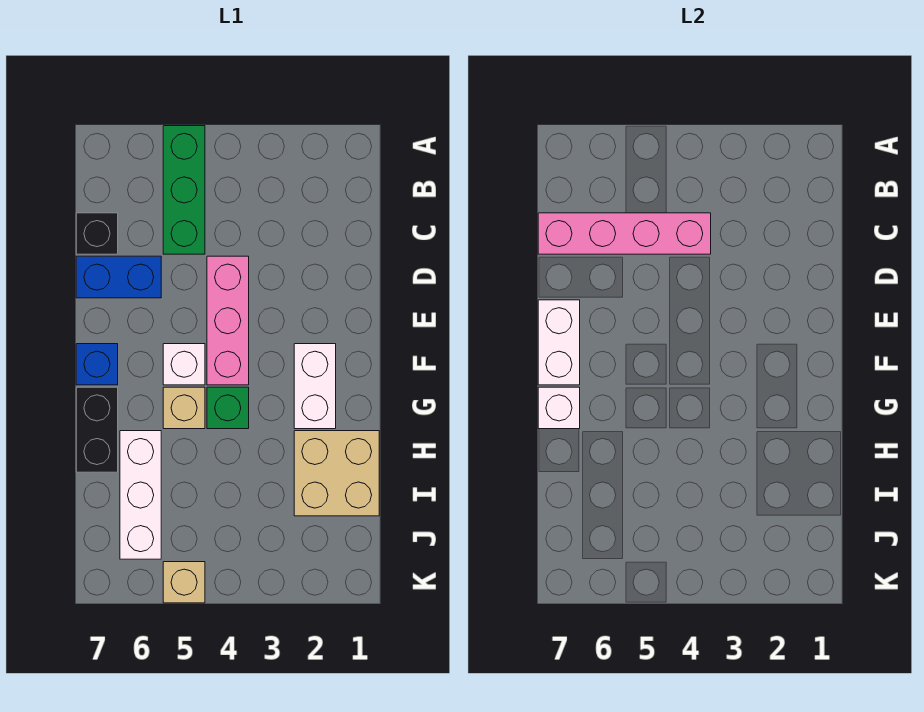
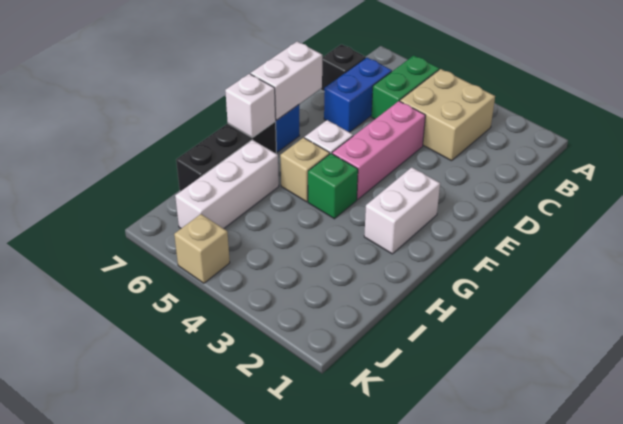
green 1x3 brick [163,126,205,254] -> green 1x2 brick [371,56,439,119]
pink 1x4 brick [538,213,711,254] -> none
blue 1x2 brick [76,256,161,298] -> blue 1x2 brick turned to [324,58,392,132]
black 1x2 brick [76,387,118,472] -> black 1x3 brick [176,122,276,191]
tan 2x2 brick [294,431,379,516] -> tan 2x2 brick moved to [400,69,495,161]

